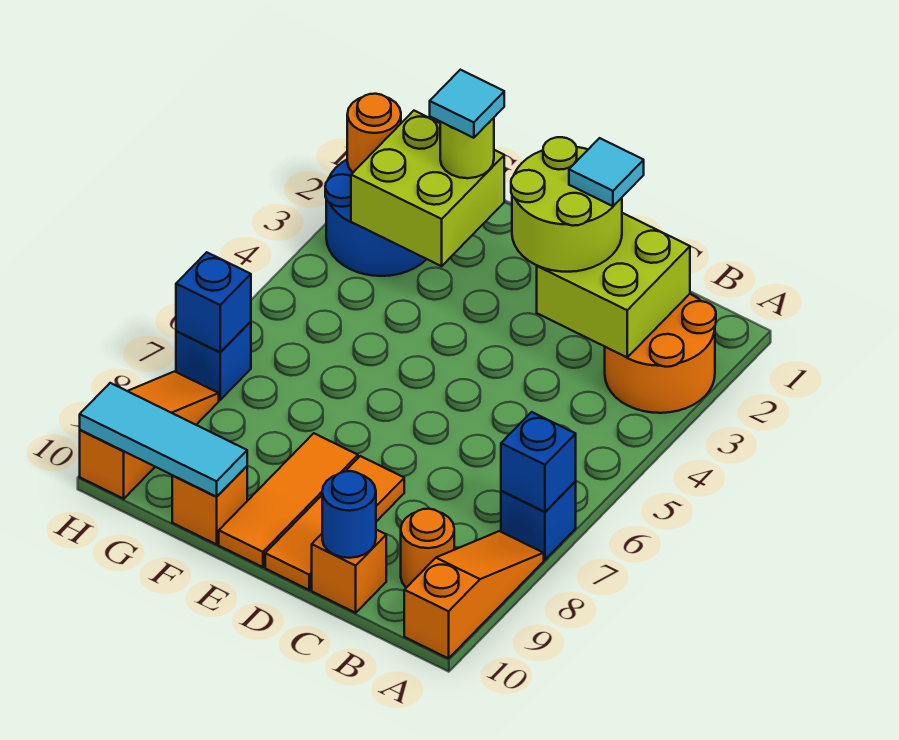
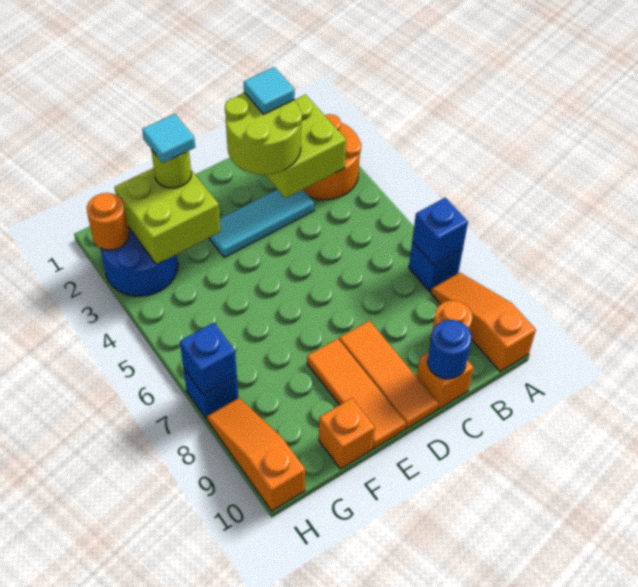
cyan 1x3 tile [80,383,247,497] -> cyan 1x3 tile moved to [209,189,314,257]

